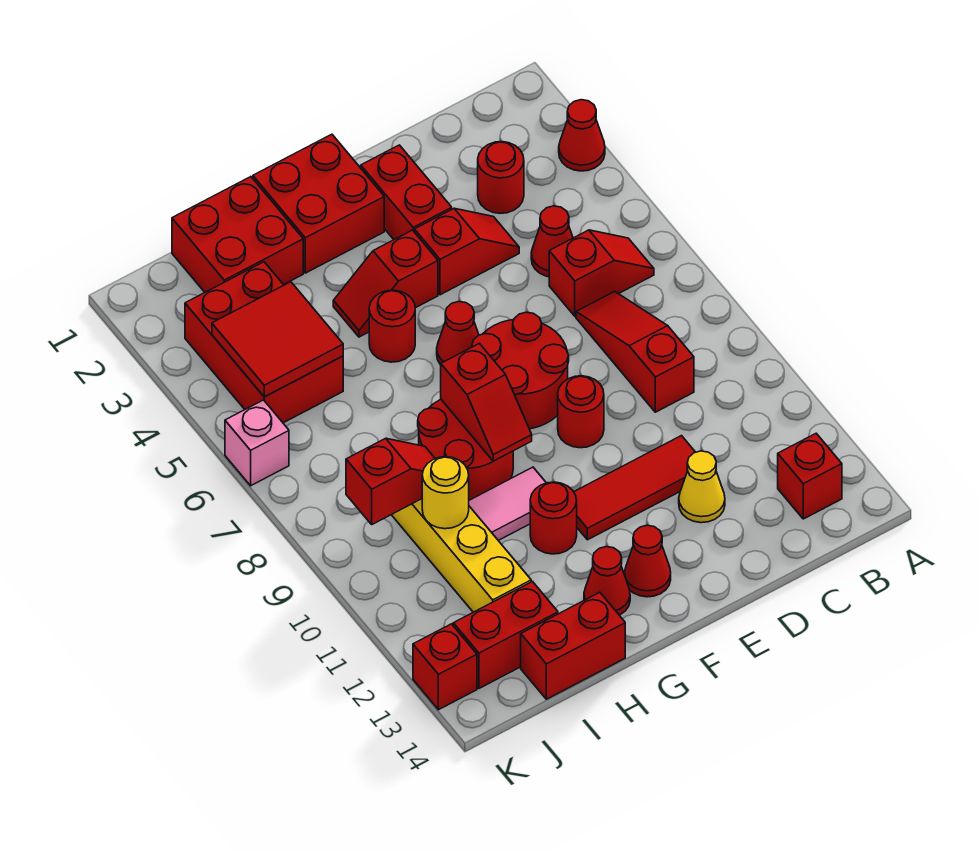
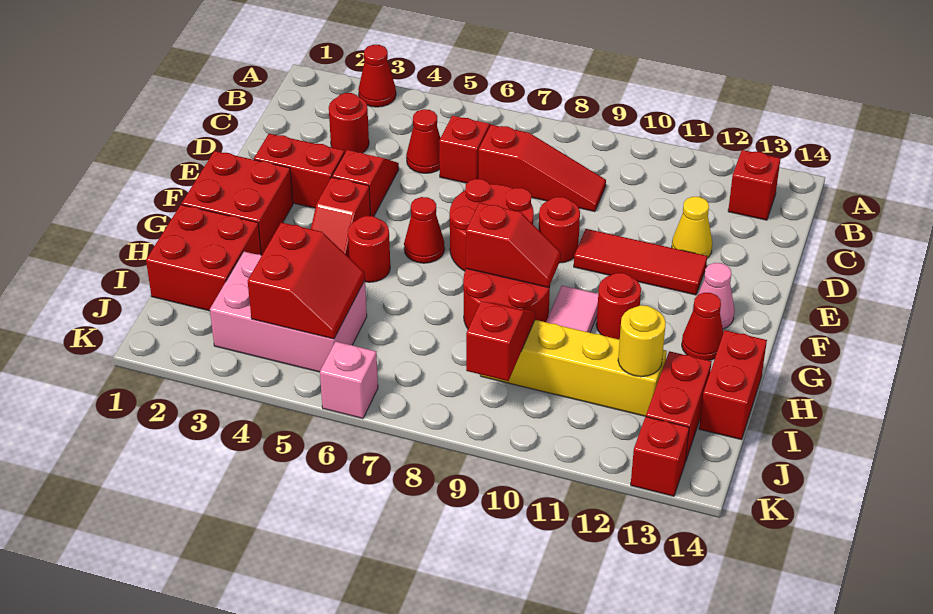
red 1x3 slope [576,291,694,412] -> red 1x3 slope turned to [479,125,606,212]
red 1x3 tile [574,436,695,540] -> red 1x3 tile turned to [574,229,707,295]
red 1x1 cone [625,525,671,597] -> pink 1x1 cone [693,263,735,329]
red 2x3 brick [185,262,343,423] -> pink 2x3 brick [210,252,367,372]
red 2x2 tile [212,282,343,397] -> red 2x2 slope [248,222,365,339]
yellow 1x1 round brick [422,457,469,529] -> yellow 1x1 round brick moved to [618,305,666,377]

